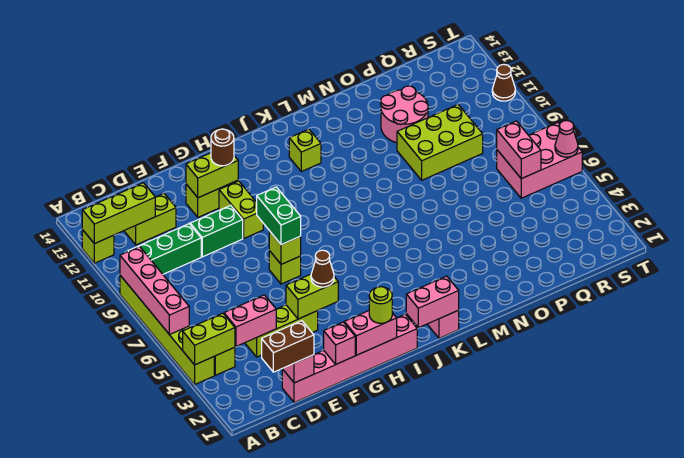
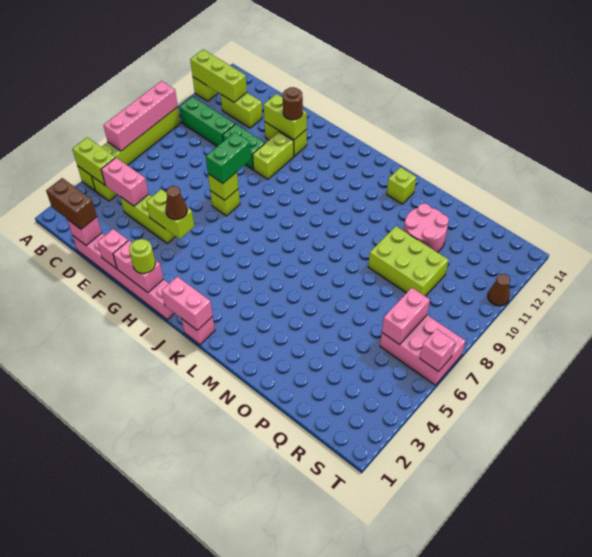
lime 1x1 brick [289,129,321,172] -> lime 1x1 brick moved to [387,167,416,204]
pink 1x1 cone [555,121,578,157] -> pink 1x1 brick [420,329,455,372]

